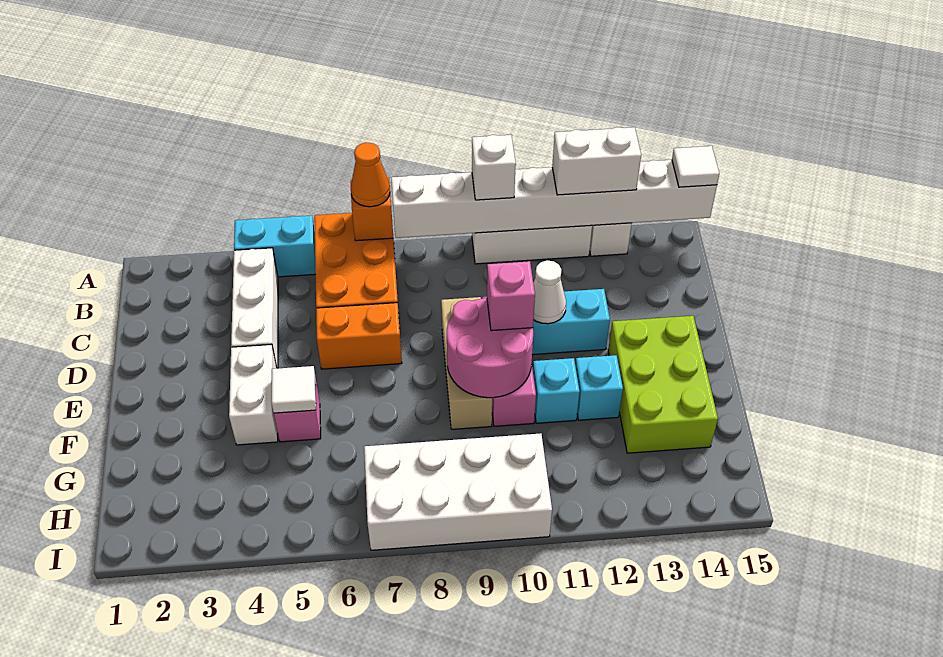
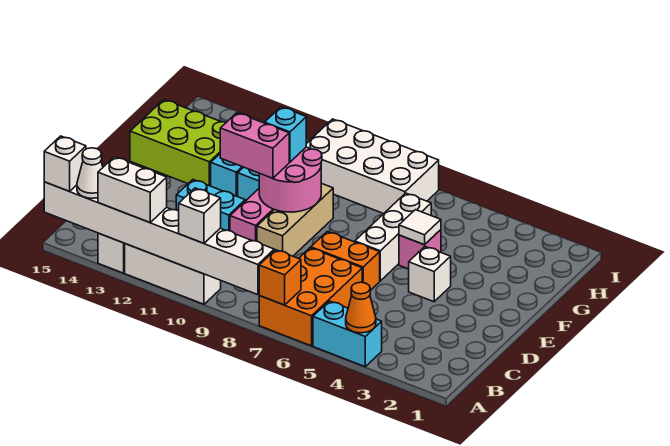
orange 1x1 cone [351,142,390,207] -> orange 1x1 cone moved to [346,282,376,333]
white 1x1 tile [672,146,719,187] -> white 1x1 brick [44,136,86,191]
white 1x3 brick [231,248,278,369] -> white 1x3 brick moved to [355,193,431,281]
white 1x1 cone [533,260,566,324] -> white 1x1 cone moved to [77,148,103,198]
white 1x2 brick [229,344,278,445] -> white 1x1 brick [409,247,451,302]
pink 1x1 brick [487,261,535,331] -> pink 1x2 brick [220,113,289,178]
lime 2x3 brick [608,316,718,453] -> lime 2x3 brick turned to [130,100,226,186]
none -> cyan 1x1 brick [265,107,306,162]

